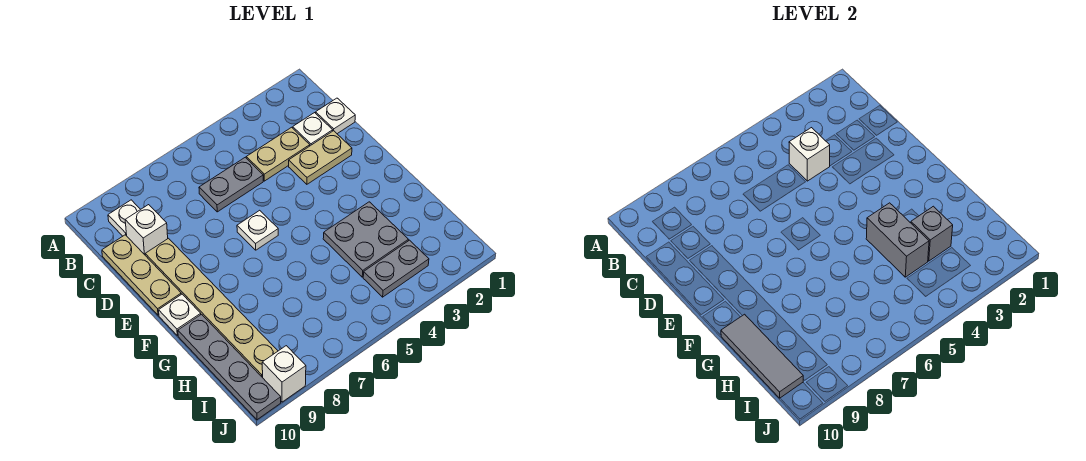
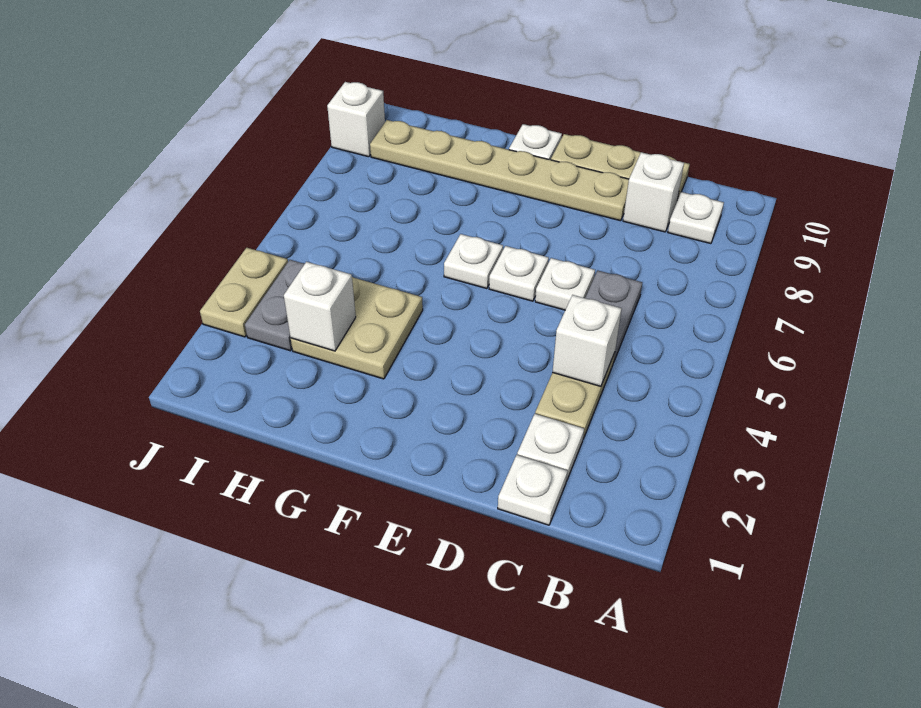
tan 1x2 plate [289,131,352,184] -> tan 1x2 plate moved to [200,248,288,337]
none -> white 1x1 plate [535,258,595,310]
none -> white 1x1 plate [444,234,503,289]
grey 2x2 plate [323,202,408,277] -> tan 2x2 plate [291,277,423,379]
grey 1x2 brick [866,203,929,277] -> none
grey 1x4 plate [178,314,281,420] -> none
grey 1x3 tile [721,314,803,398] -> none
grey 1x1 brick [911,206,953,261] -> white 1x1 brick [284,262,356,351]

